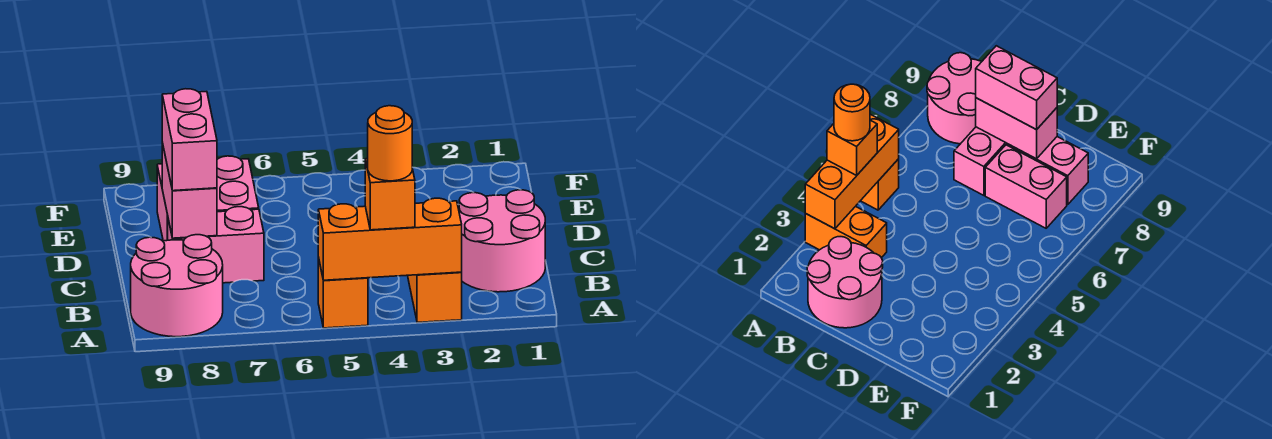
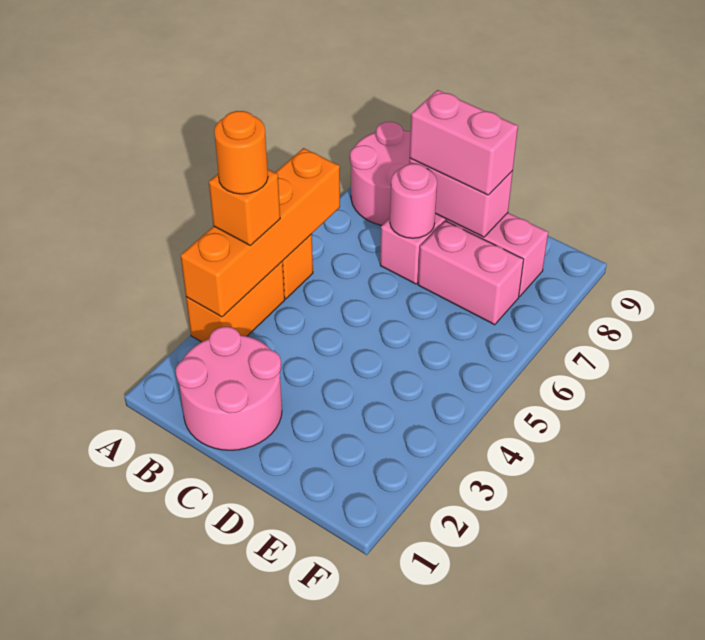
orange 1x2 brick [408,272,462,322] -> orange 1x2 brick turned to [186,262,285,342]
orange 1x3 brick [318,198,462,280] -> orange 1x4 brick [180,148,340,317]
none -> pink 1x1 round brick [390,164,437,238]

